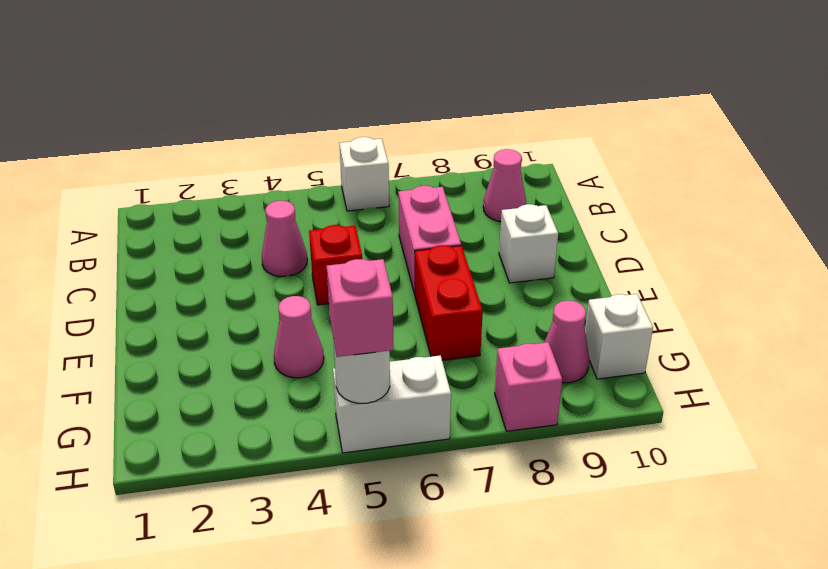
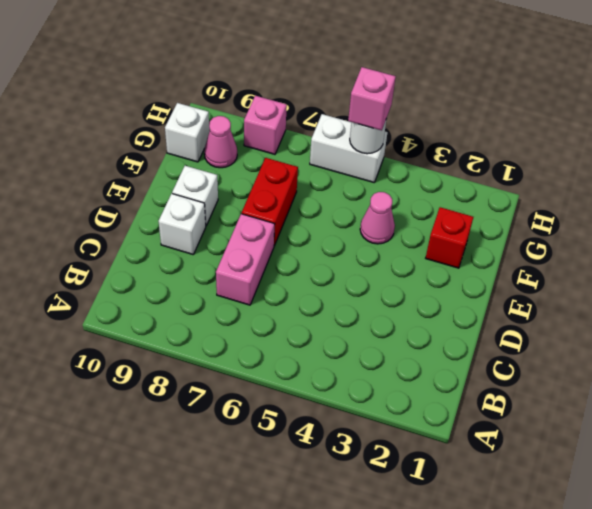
white 1x1 brick [339,137,389,211] -> white 1x1 brick moved to [172,166,218,225]
pink 1x1 cone [483,149,526,222] -> none
pink 1x1 cone [262,201,307,276] -> none
red 1x1 brick [309,225,362,305] -> red 1x1 brick moved to [426,207,473,268]

